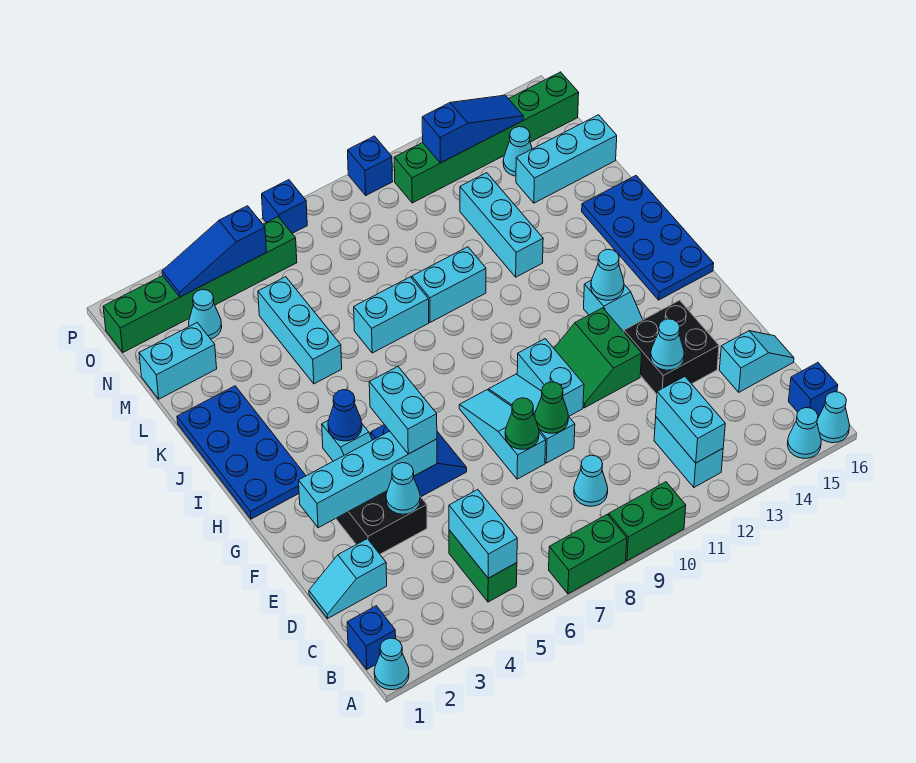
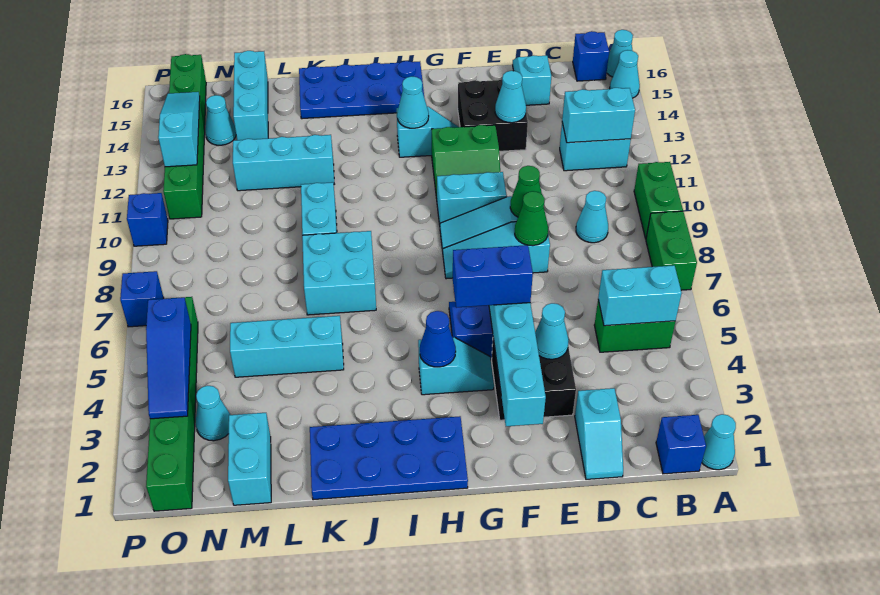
cyan 1x2 brick [369,367,437,454] -> blue 1x2 brick [453,245,533,308]
cyan 1x2 brick [354,277,429,353] -> cyan 2x2 brick [302,231,376,315]
blue 1x3 slope [422,95,523,163] -> cyan 1x3 slope [158,92,200,167]

